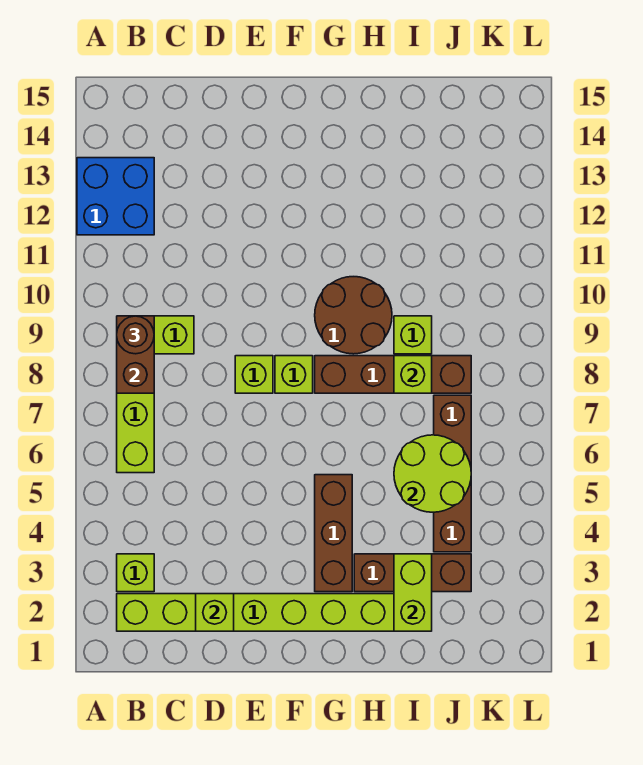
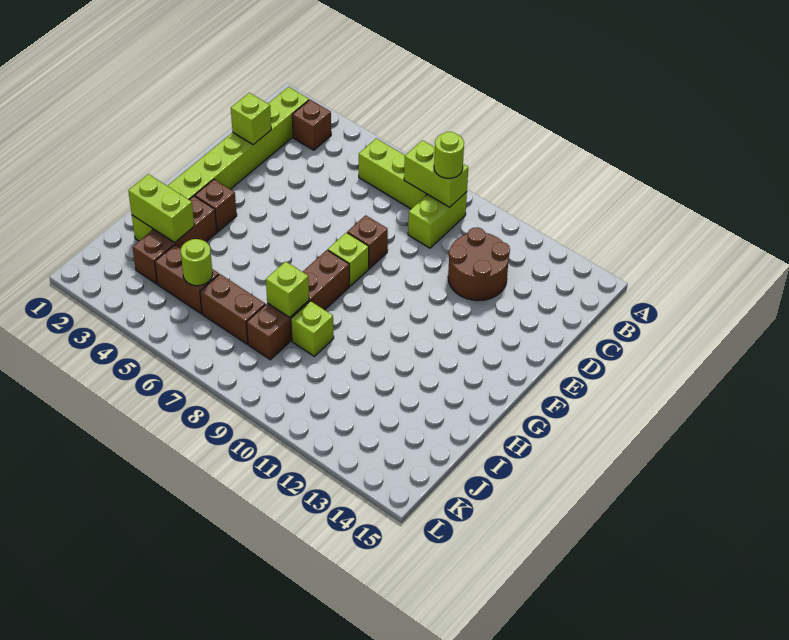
blue 2x2 brick [77,158,154,235] -> none
lime 1x1 brick [117,554,154,592] -> brown 1x1 brick [292,100,331,150]
brown 1x2 brick [117,316,154,393] -> lime 1x2 brick [404,140,468,207]
brown 1x1 round brick [117,316,154,354] -> lime 1x1 round brick [434,132,464,178]
lime 1x1 brick [235,356,273,393] -> brown 1x1 brick [347,215,388,269]
brown 1x3 brick [315,475,352,592] -> brown 1x1 brick [195,179,237,232]
brown 2x2 round brick [315,277,392,354] -> brown 2x2 round brick moved to [448,227,510,301]
lime 2x2 round brick [394,435,471,512] -> lime 1x1 round brick [181,239,213,286]

